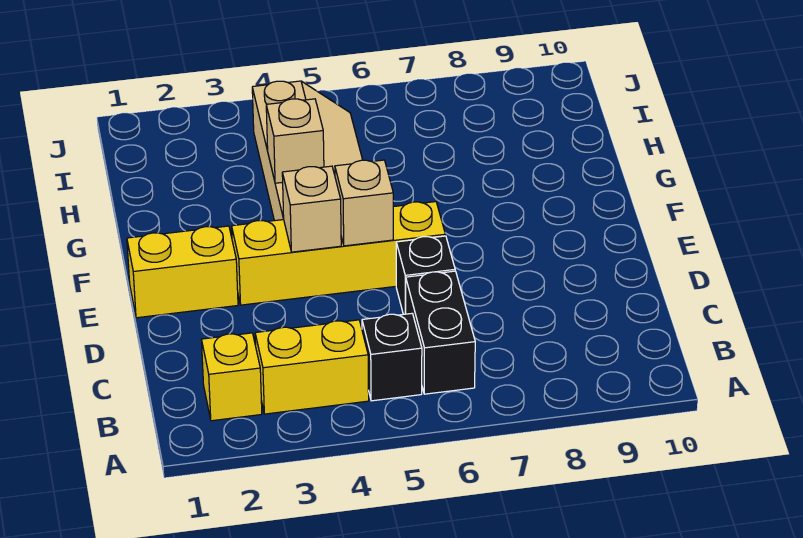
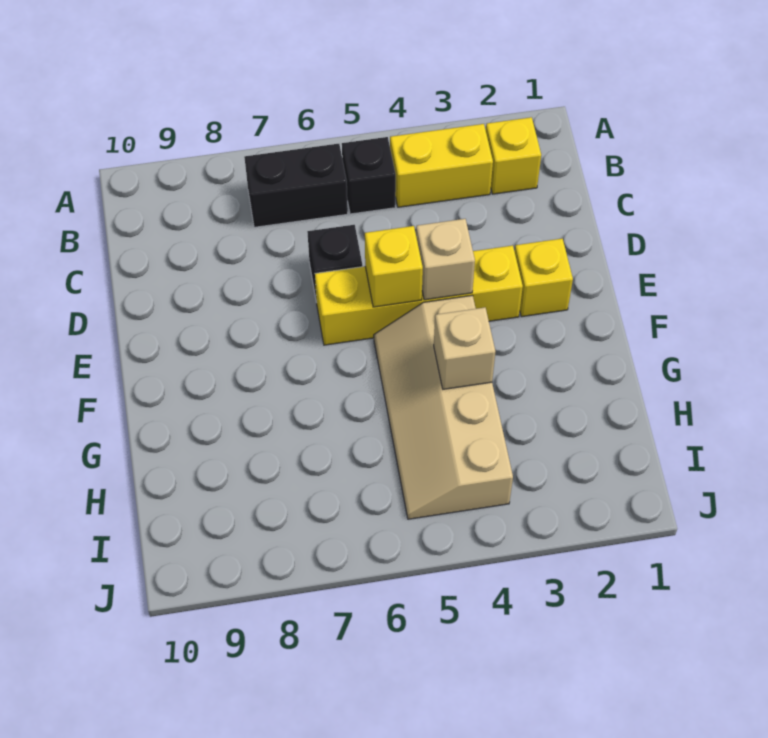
black 1x2 brick [406,271,475,394] -> black 1x2 brick turned to [244,144,348,227]
yellow 1x2 brick [127,226,238,318] -> yellow 1x1 brick [515,239,573,317]
tan 1x1 brick [335,160,393,246] -> yellow 1x1 brick [365,226,423,307]

